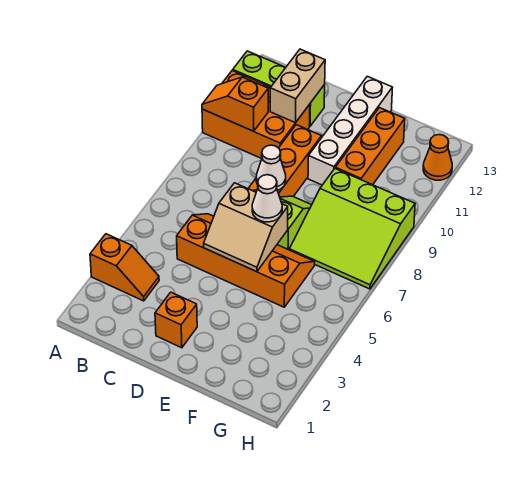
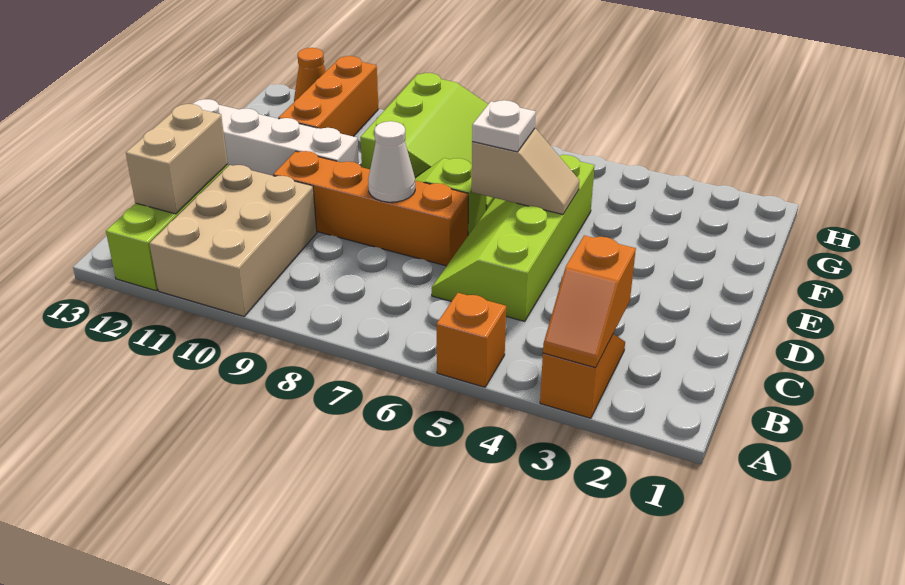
orange 2x3 brick [202,70,310,159] -> tan 2x3 brick [149,165,317,316]
orange 1x2 slope [202,77,268,131] -> orange 1x2 slope moved to [543,235,636,368]
orange 2x4 slope [177,214,315,307] -> lime 2x4 slope [432,155,595,322]
tan 1x2 brick [270,49,325,123] -> tan 1x2 brick turned to [126,104,228,214]
orange 1x1 brick [155,292,197,348] -> orange 1x1 brick moved to [436,293,506,387]
tan 2x2 slope [204,183,288,272] -> tan 1x2 slope [472,129,580,214]
white 1x1 cone [252,175,282,222] -> white 1x1 plate [472,100,536,152]
orange 1x3 brick [335,108,405,185] -> orange 1x3 brick turned to [279,56,379,137]

